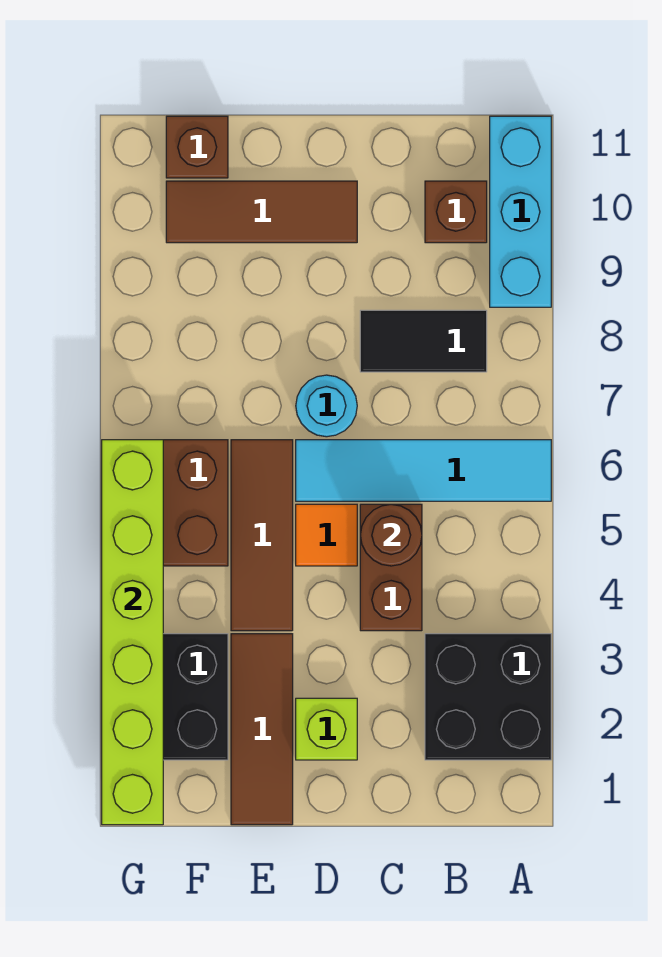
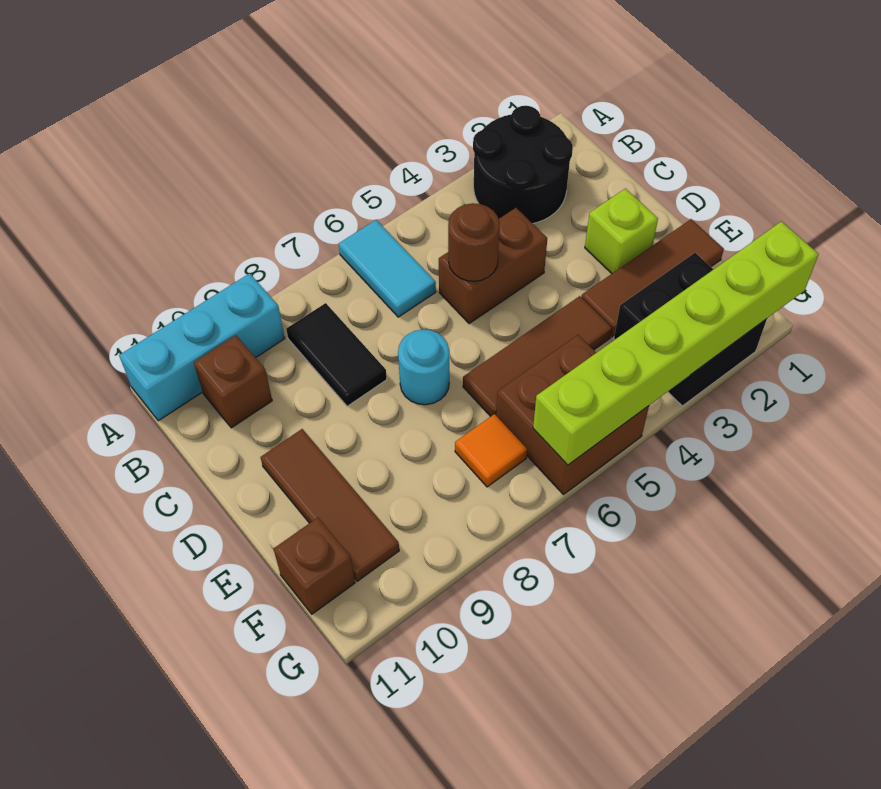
black 2x2 brick [425,634,551,760] -> black 2x2 round brick [473,106,573,223]
cyan 1x4 tile [296,440,551,501] -> cyan 1x2 tile [339,220,436,317]
orange 1x1 tile [296,504,357,566] -> orange 1x1 tile moved to [455,414,527,487]

